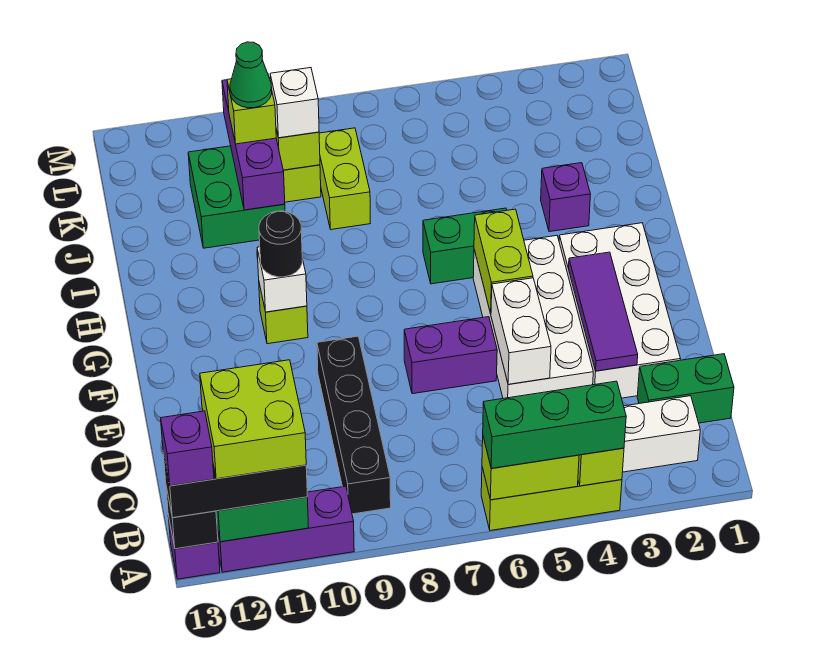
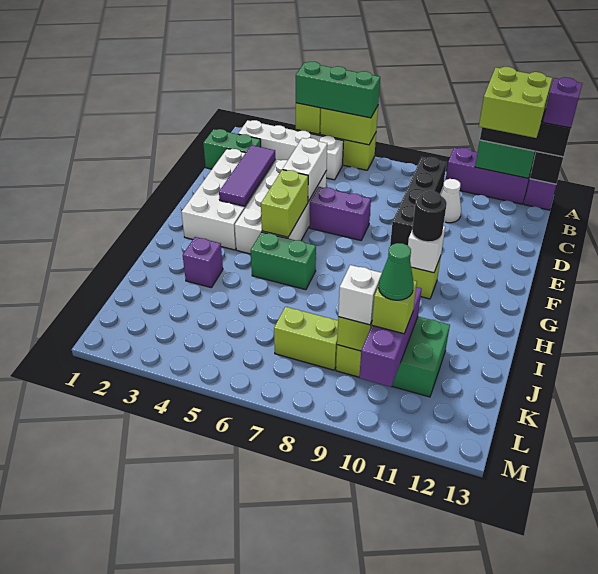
none -> white 1x1 cone [441,179,461,223]
lime 1x2 brick [319,128,370,230] -> lime 1x2 brick turned to [274,307,338,370]

